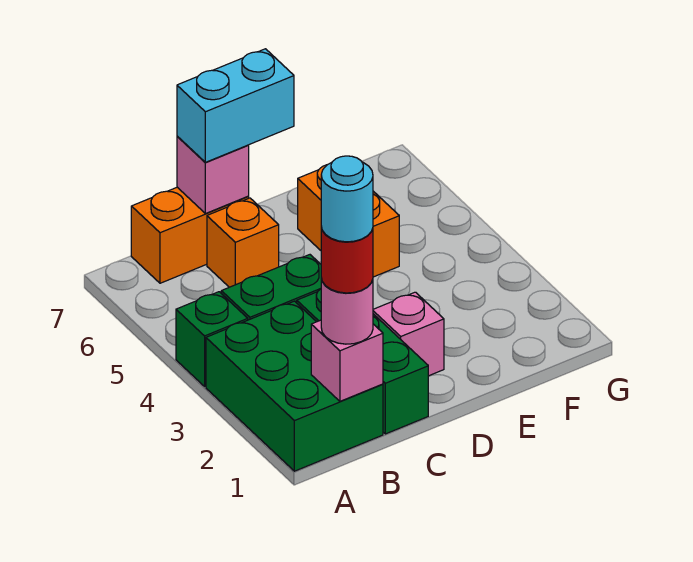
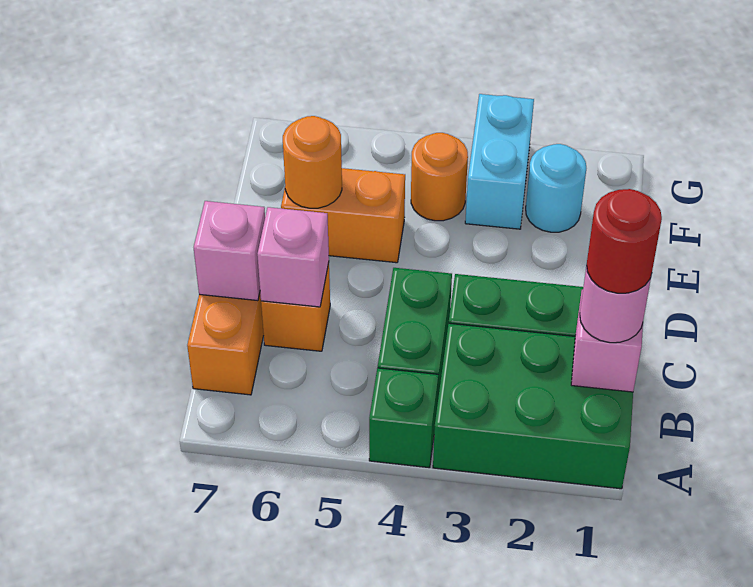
cyan 1x1 round brick [321,156,373,242] -> cyan 1x1 round brick moved to [526,144,586,232]
cyan 1x2 brick [177,49,294,162] -> cyan 1x2 brick moved to [465,94,534,229]
pink 1x1 brick [373,292,444,376] -> pink 1x1 brick moved to [257,207,329,307]
none -> orange 1x1 round brick [283,116,342,208]
none -> orange 1x1 round brick [411,133,468,221]

